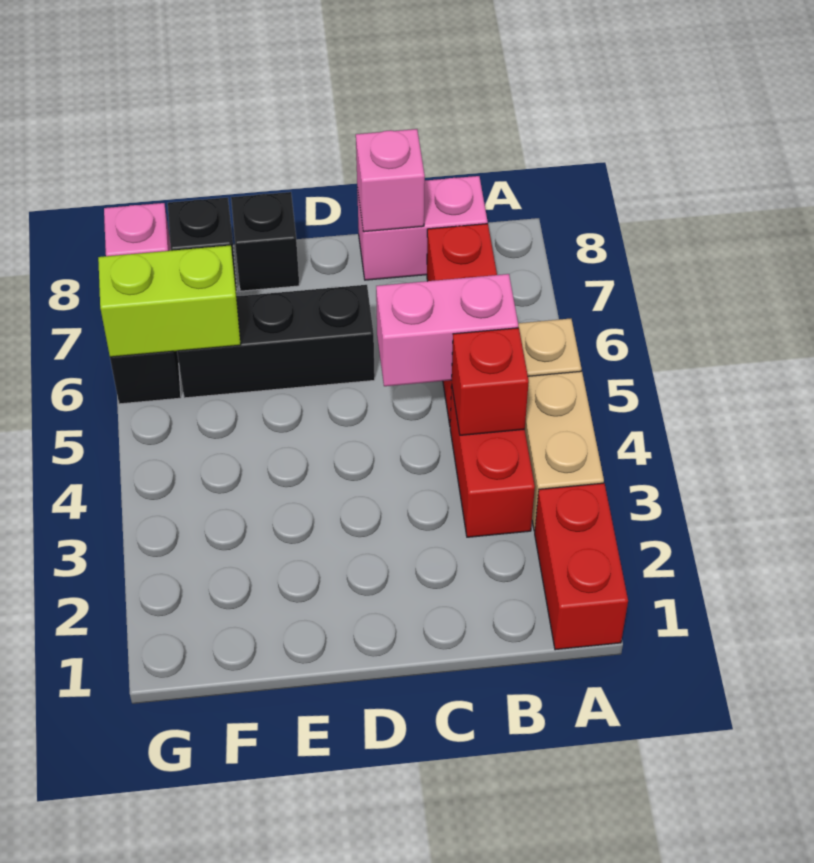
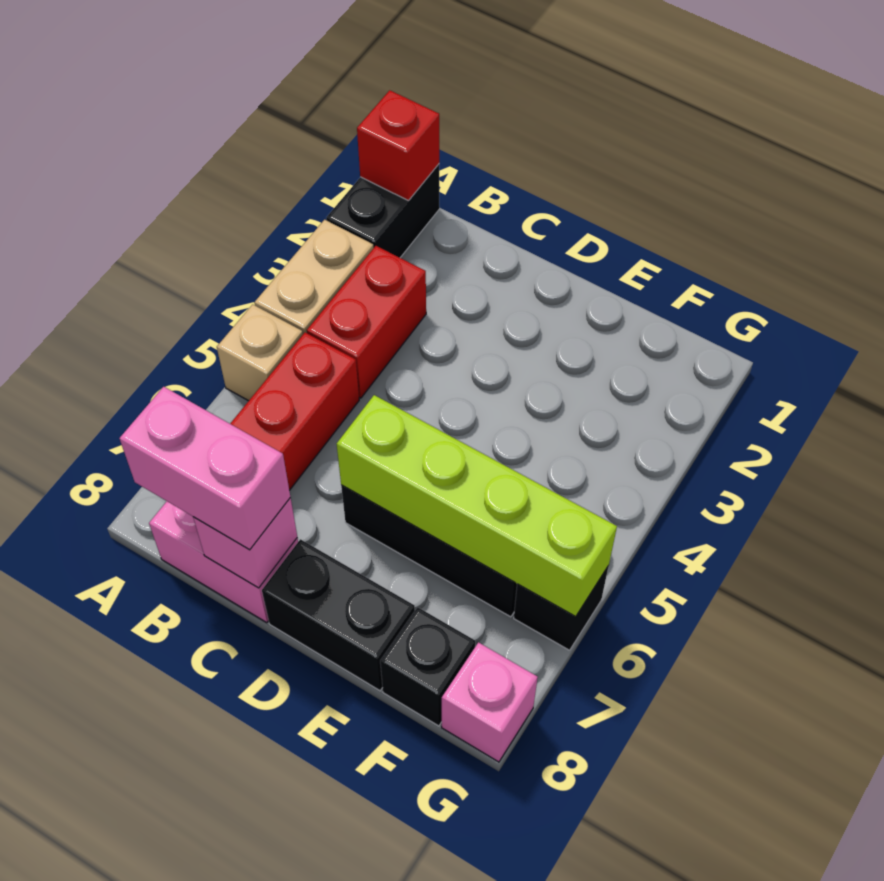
red 1x2 brick [535,483,628,650] -> black 1x2 brick [326,164,440,258]
red 1x1 brick [451,328,529,435] -> red 1x1 brick moved to [357,90,439,201]
pink 1x2 brick [376,274,518,386] -> pink 1x2 brick moved to [120,387,290,550]
black 1x1 brick [231,192,299,291] -> black 1x2 brick [262,539,415,691]
lime 1x2 brick [98,245,241,357] -> lime 1x4 brick [337,395,617,617]

